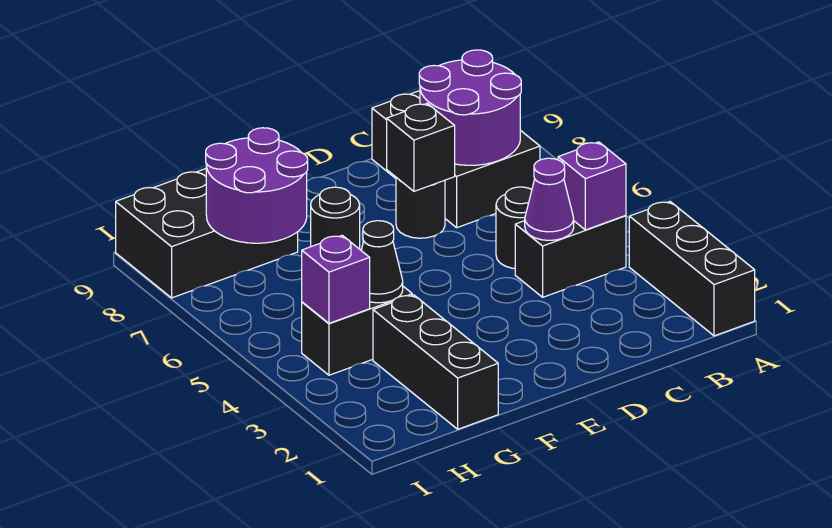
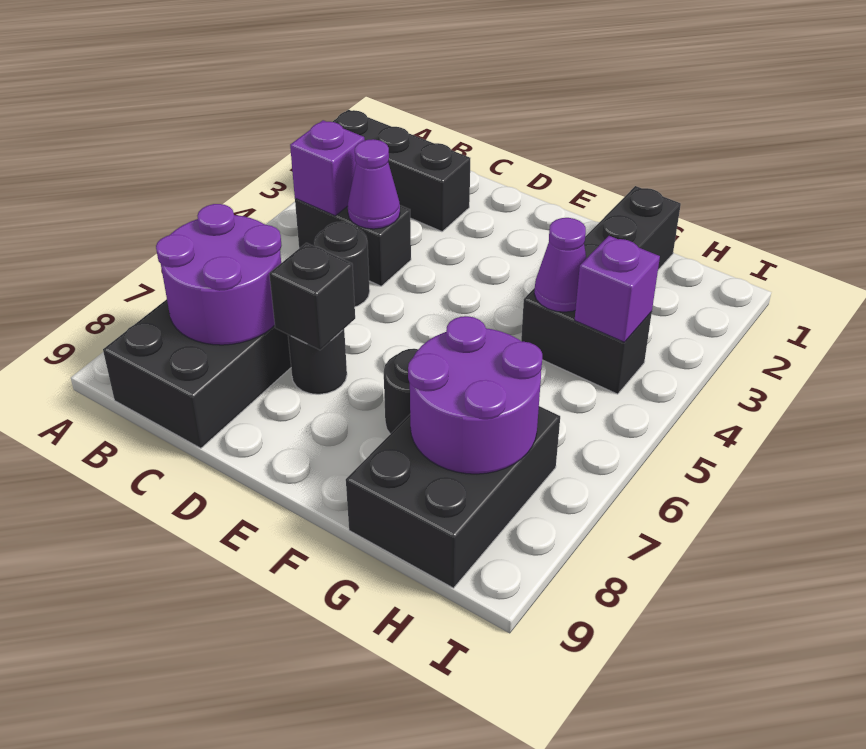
black 1x3 brick [629,202,755,336] -> black 1x3 brick turned to [332,110,470,232]
black 1x1 cone [361,221,403,303] -> purple 1x1 cone [534,218,586,312]
black 2x3 brick [116,169,298,298] -> black 2x3 brick turned to [346,406,560,588]

